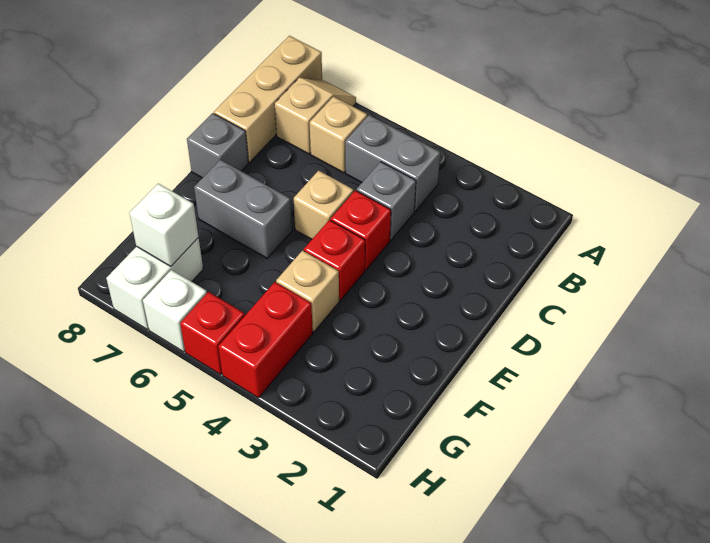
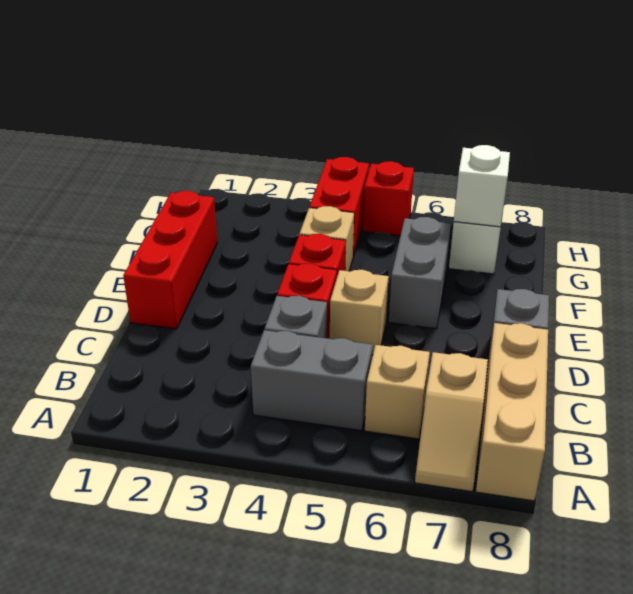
none -> red 1x3 brick [123,191,217,329]
grey 1x2 brick [194,160,292,258] -> grey 1x2 brick turned to [389,217,451,329]
white 1x1 brick [143,270,207,352] -> none

